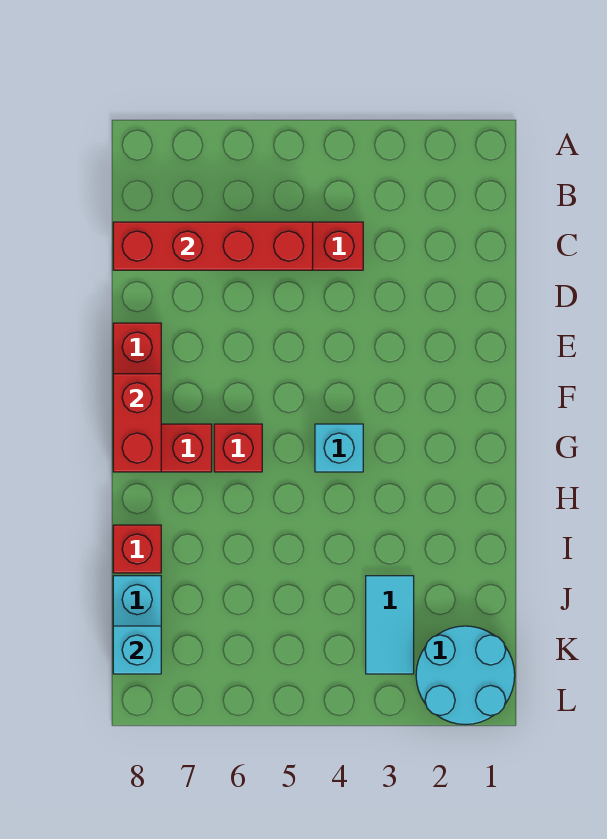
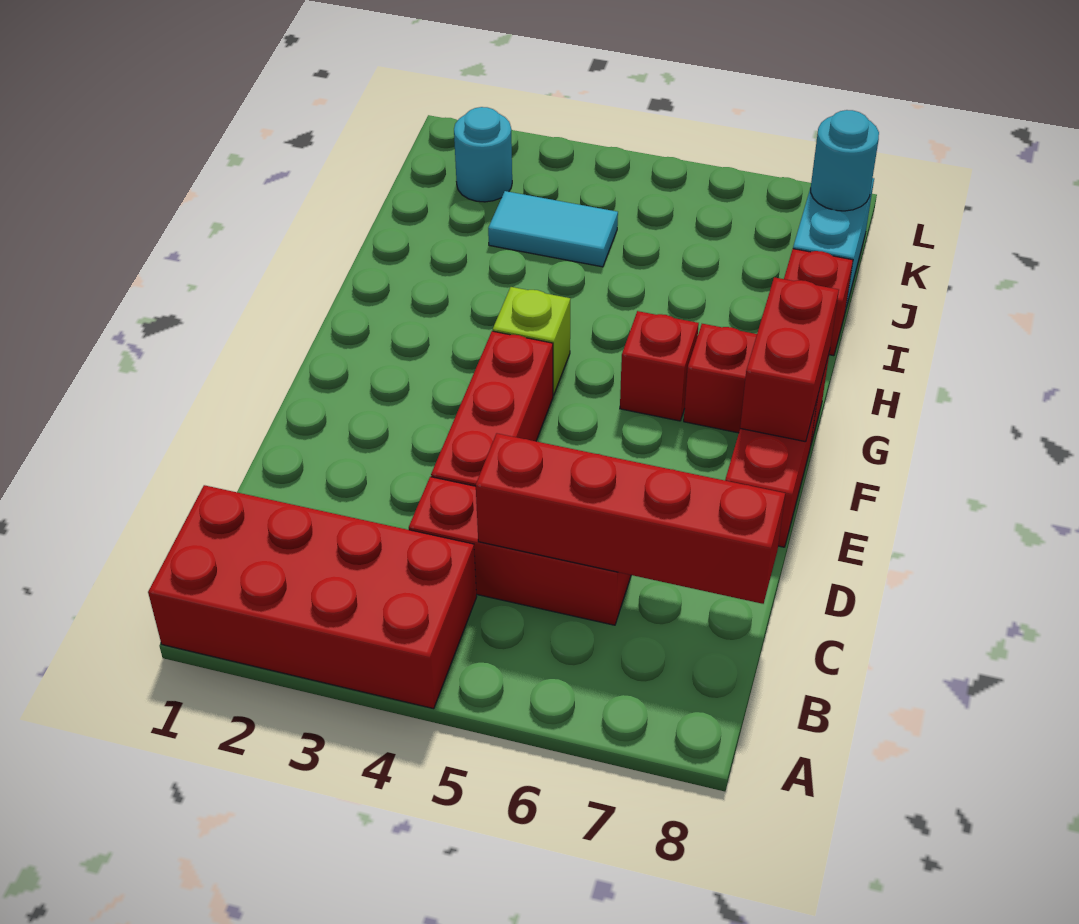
none -> red 2x4 brick [148,485,477,709]
none -> red 1x3 brick [431,331,553,486]
cyan 1x1 brick [315,424,363,472] -> lime 1x1 brick [493,287,570,395]
cyan 1x2 tile [366,576,414,674] -> cyan 1x2 tile turned to [488,191,618,267]
cyan 2x2 round brick [416,626,515,725] -> cyan 1x1 round brick [454,107,512,202]
cyan 1x1 brick [113,626,161,674] -> cyan 1x1 round brick [811,110,879,211]

